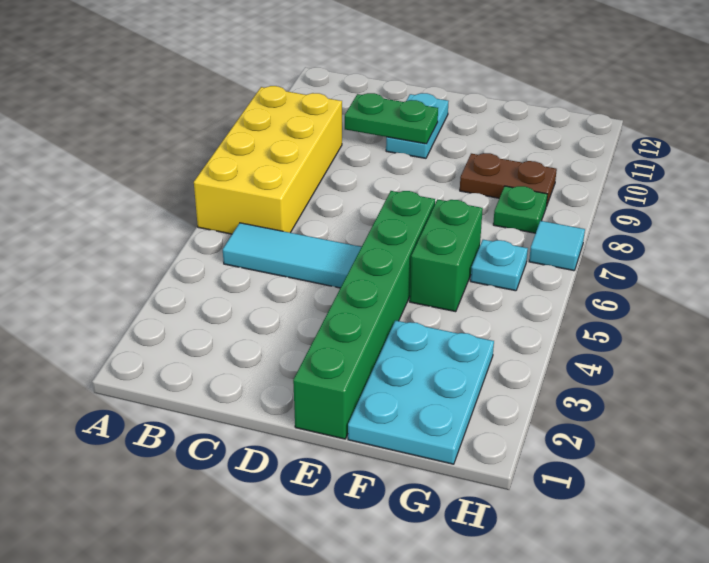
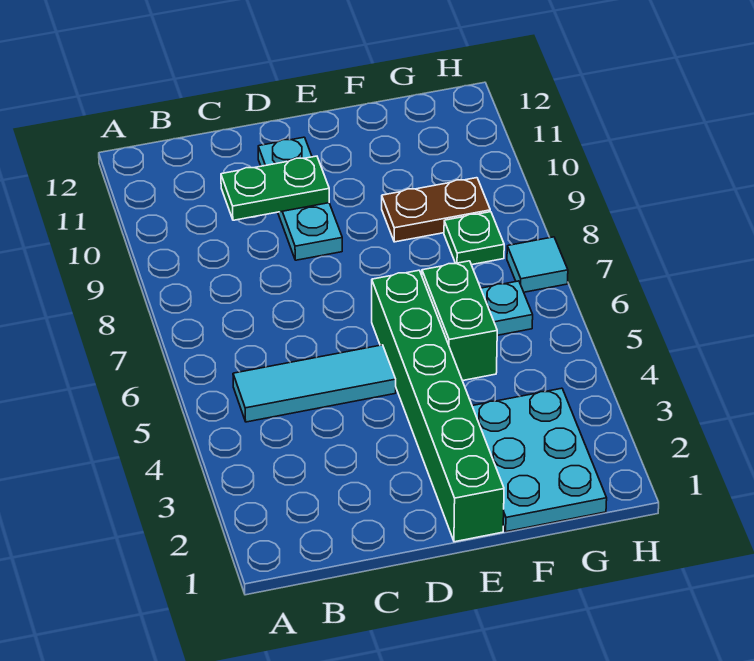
yellow 2x4 brick [194,86,342,234] -> none
cyan 1x2 plate [386,93,449,158] -> cyan 1x3 plate [258,137,342,260]

